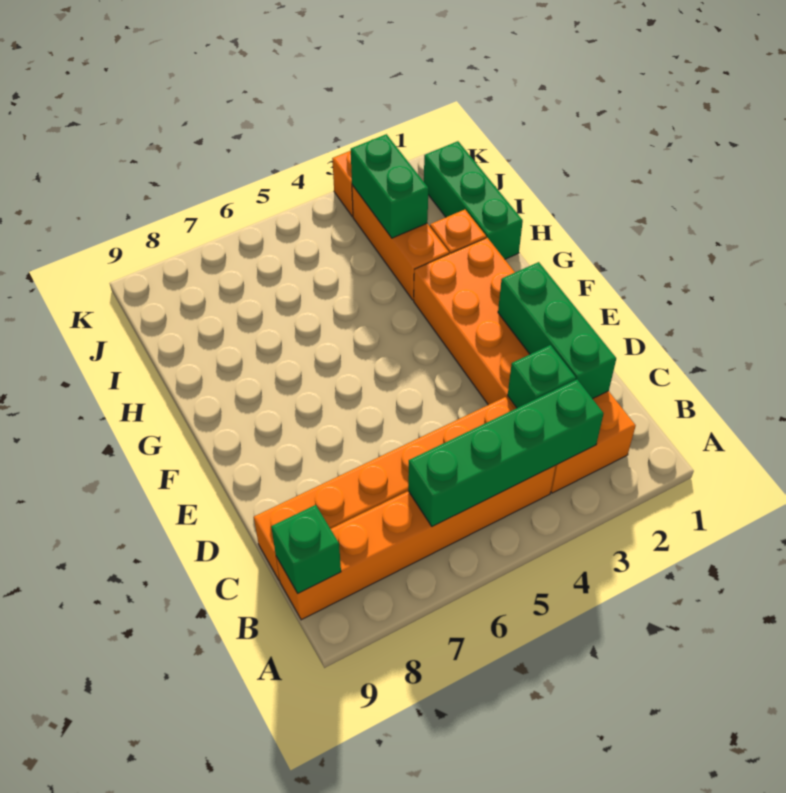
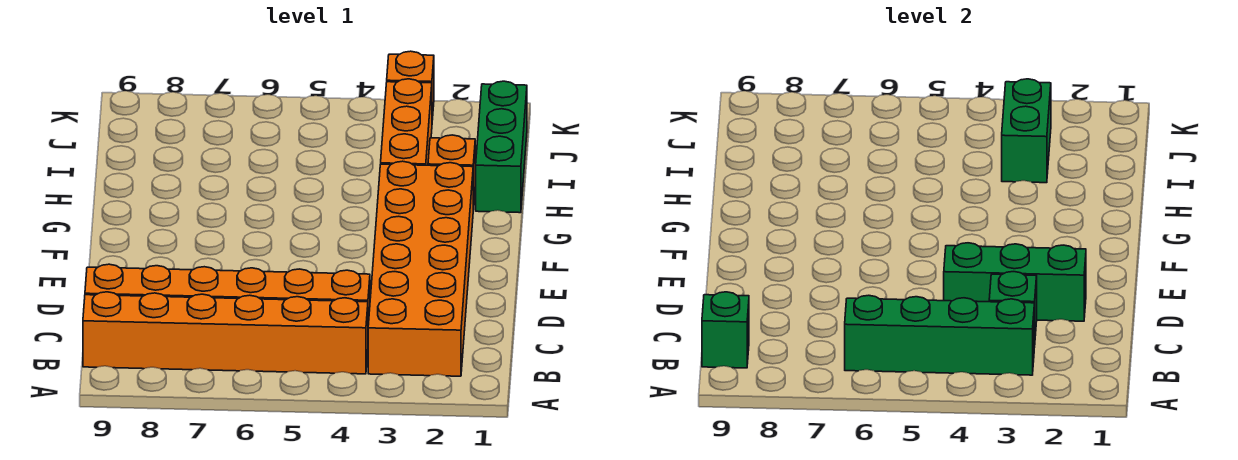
green 1x3 brick [498,262,616,399] -> green 1x3 brick turned to [944,243,1086,321]

